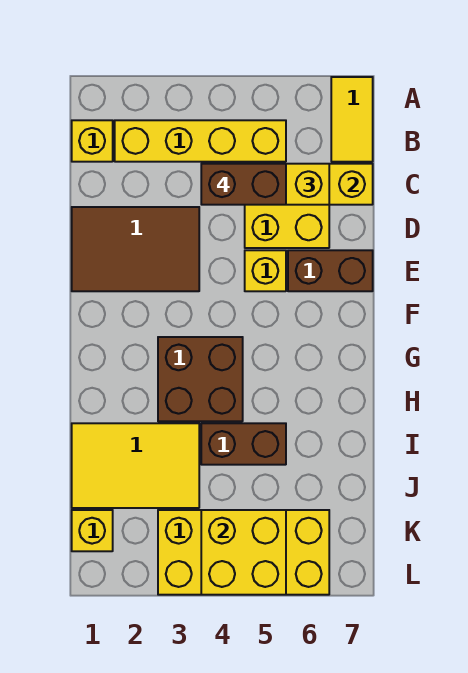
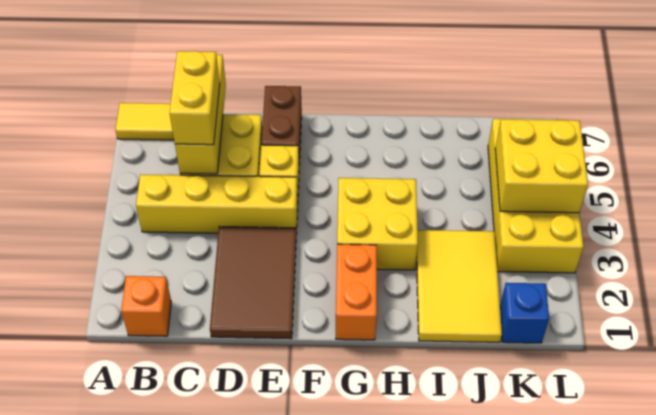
yellow 1x1 brick [72,120,113,162] -> orange 1x1 brick [121,276,171,336]
yellow 1x4 brick [115,120,286,162] -> yellow 1x4 brick turned to [136,174,298,234]
brown 1x2 brick [201,164,286,205] -> none
none -> orange 1x2 brick [336,244,377,340]
brown 2x2 brick [158,337,243,421] -> yellow 2x2 brick [337,178,418,270]
brown 1x2 brick [201,423,286,465] -> none
yellow 1x1 brick [72,510,113,551] -> blue 1x1 brick [500,283,549,343]

